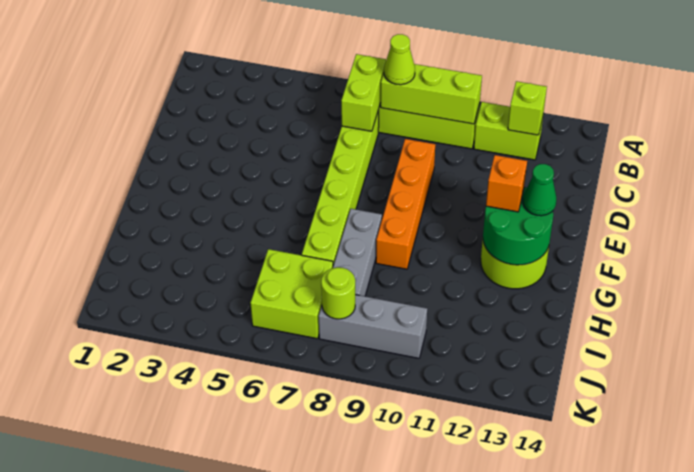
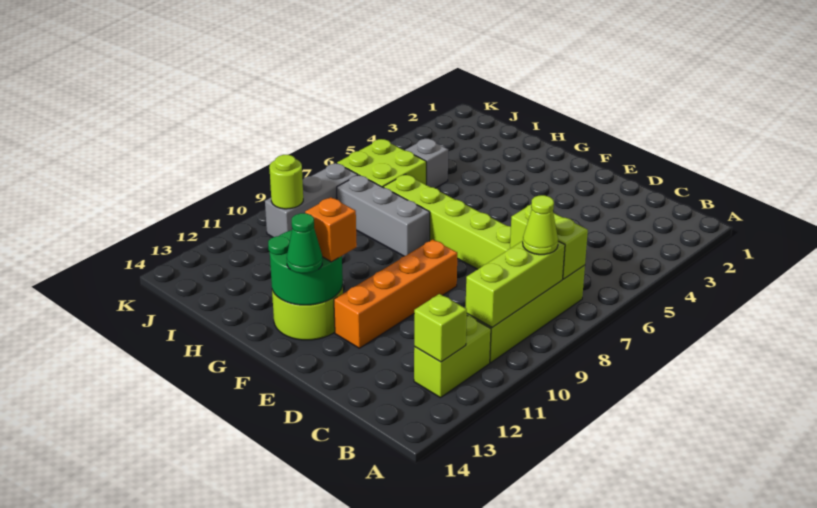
orange 1x4 brick [376,139,435,269] -> orange 1x4 brick turned to [334,240,457,348]
none -> grey 1x1 brick [405,139,448,188]
lime 1x1 round brick [321,267,355,319] -> lime 1x1 round brick moved to [269,155,303,209]

